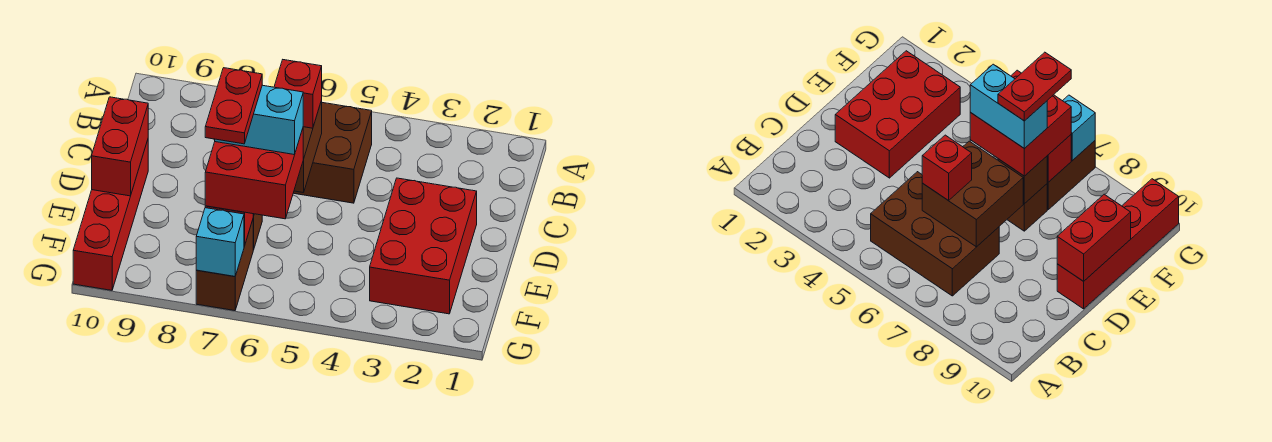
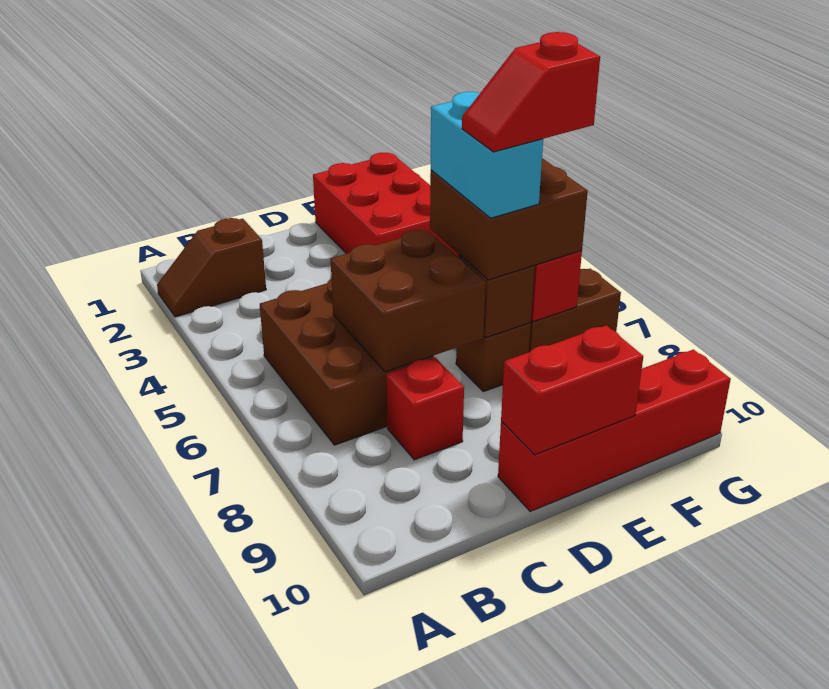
none -> brown 1x2 slope [157,218,266,317]
red 1x1 brick [274,60,322,128] -> red 1x1 brick moved to [386,358,464,460]
red 2x3 brick [370,178,477,314] -> red 2x3 brick turned to [313,153,459,257]
red 2x2 brick [205,129,303,219] -> brown 2x2 brick [430,158,588,280]
red 1x2 plate [205,68,262,144] -> red 1x2 slope [462,32,600,152]
cyan 1x1 brick [196,208,244,276] -> none

